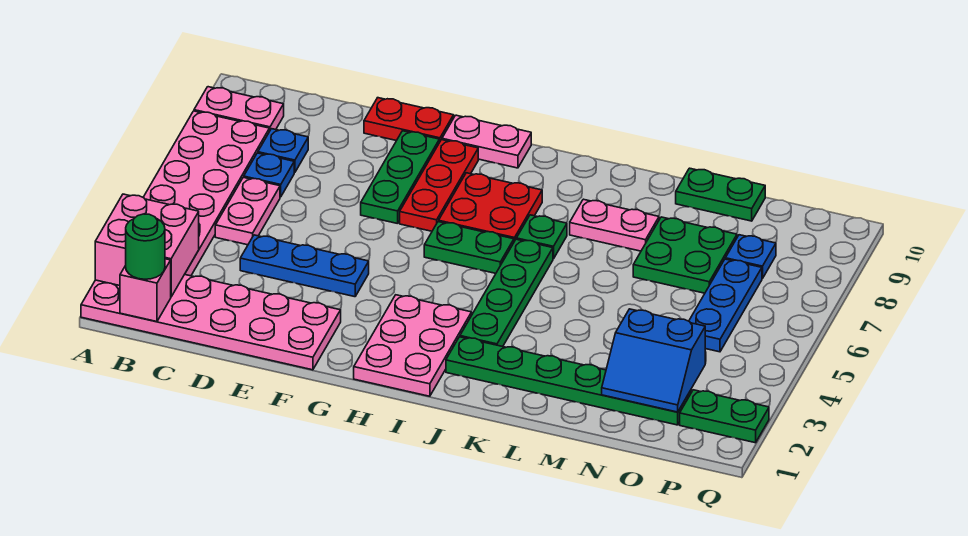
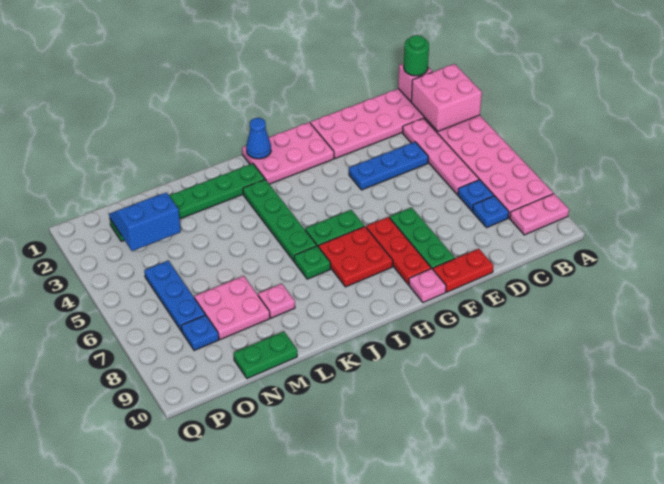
pink 1x2 plate [215,177,280,245] -> pink 1x4 plate [403,118,479,195]
pink 1x2 plate [442,115,531,168] -> pink 1x1 plate [409,269,446,302]
pink 2x3 plate [354,295,472,396] -> pink 2x3 plate turned to [242,122,334,184]
none -> blue 1x1 cone [246,118,271,159]
pink 1x2 plate [570,199,659,251] -> pink 1x1 plate [258,284,295,318]
green 2x2 plate [633,217,737,293] -> pink 2x2 plate [194,276,270,340]
green 1x2 plate [680,390,769,443] -> none

